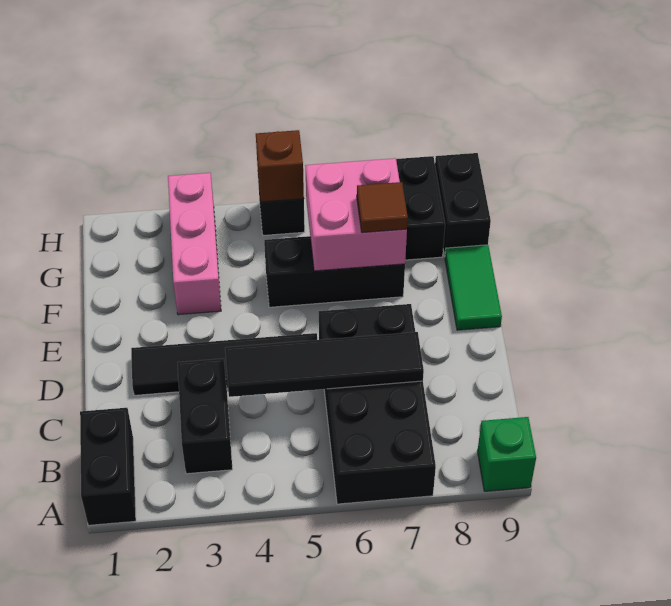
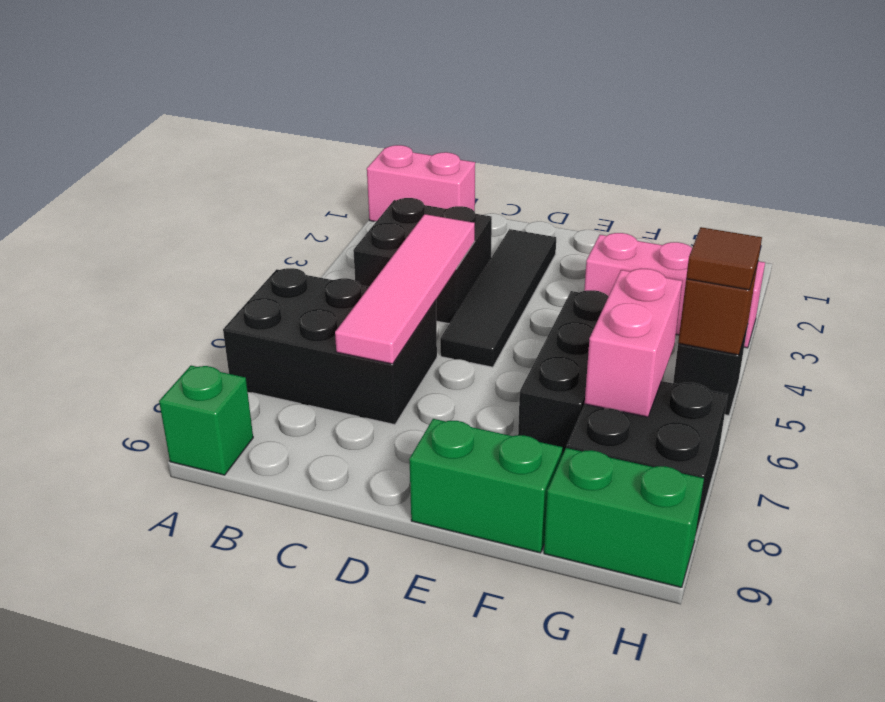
black 1x2 brick [80,408,136,525] -> pink 1x2 brick [367,145,475,221]
black 2x4 brick [319,304,436,504] -> black 2x3 brick [223,268,437,425]
black 1x2 brick [178,359,233,474] -> black 2x2 brick [353,198,492,324]
black 1x4 tile [225,332,424,397] -> pink 1x4 tile [335,214,475,364]
green 1x2 tile [445,245,502,330] -> green 1x2 brick [409,419,563,553]
pink 2x2 brick [305,158,407,271] -> pink 1x2 brick [585,269,682,417]
brown 1x1 tile [357,182,408,233] -> brown 1x1 tile moved to [686,227,762,290]
black 1x2 brick [435,153,491,256] -> green 1x2 brick [544,448,704,588]

